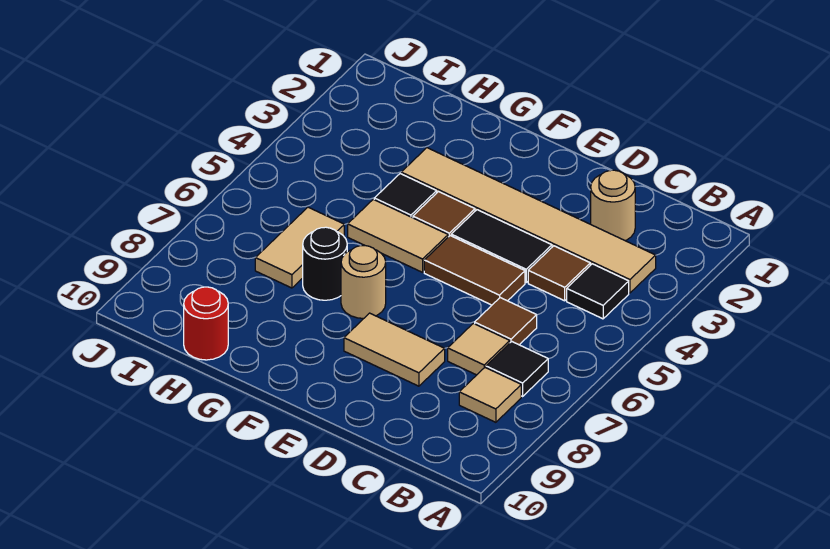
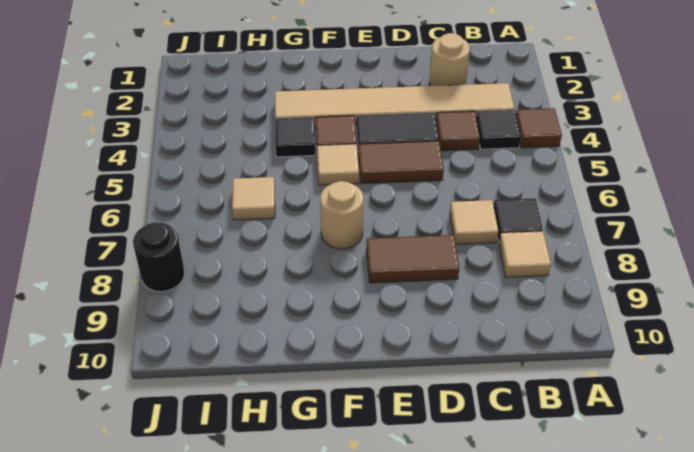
brown 1x1 tile [475,298,537,345] -> brown 1x1 tile moved to [516,108,562,148]
tan 1x2 tile [344,313,445,386] -> brown 1x2 tile [366,235,459,283]
tan 1x2 tile [348,199,448,272] -> tan 1x1 tile [317,144,359,185]
black 1x1 round brick [303,227,347,300] -> black 1x1 round brick moved to [133,222,185,292]
tan 1x2 tile [255,207,344,288] -> tan 1x1 tile [232,177,275,220]
red 1x1 round brick [184,287,228,360] -> none

